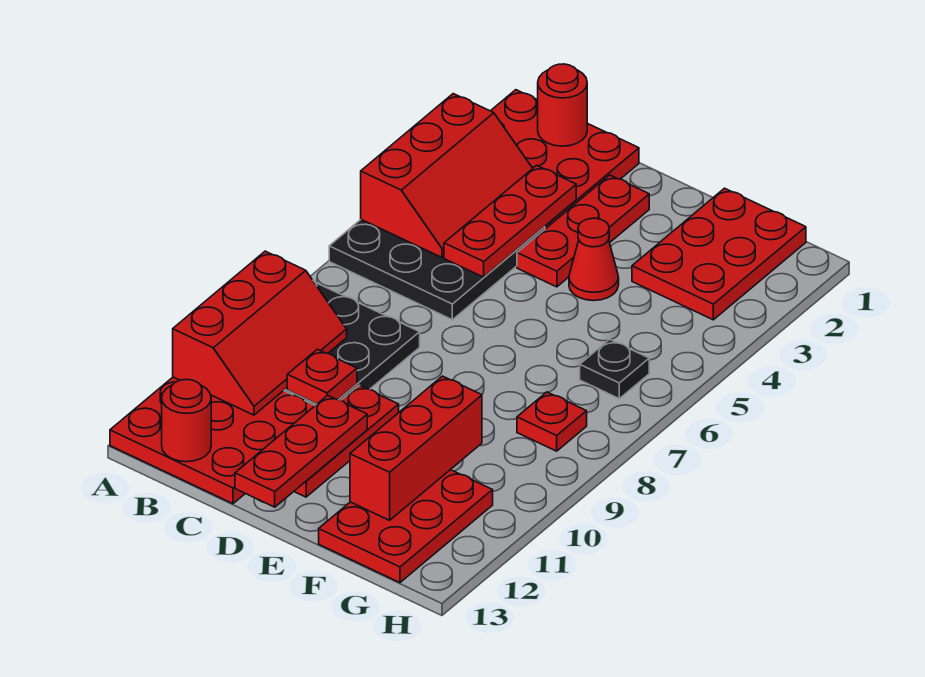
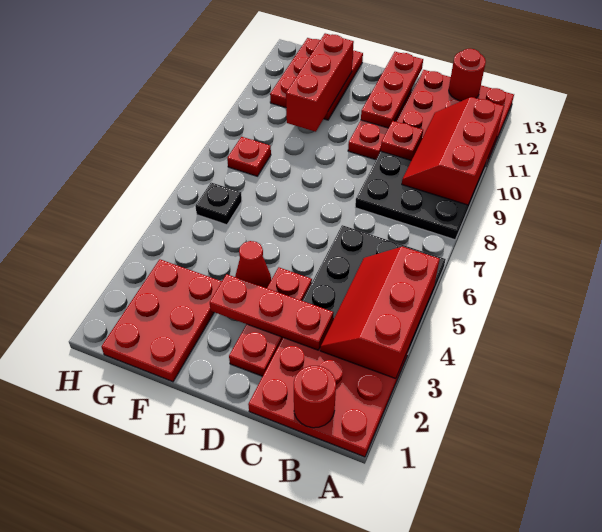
red 1x3 plate [444,165,576,277] -> red 1x3 plate turned to [210,274,334,350]

